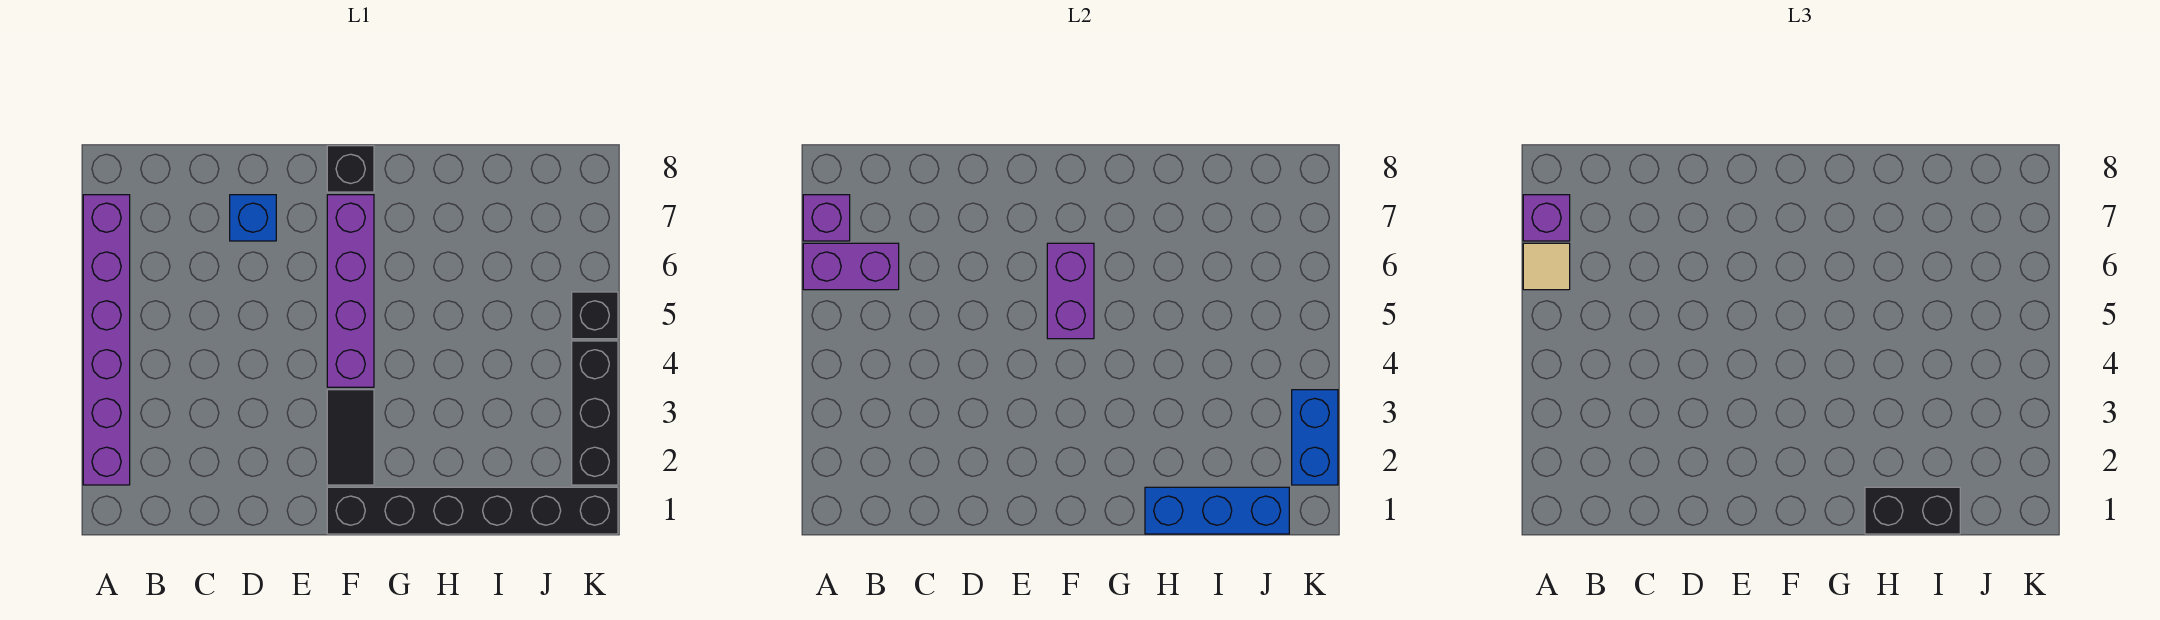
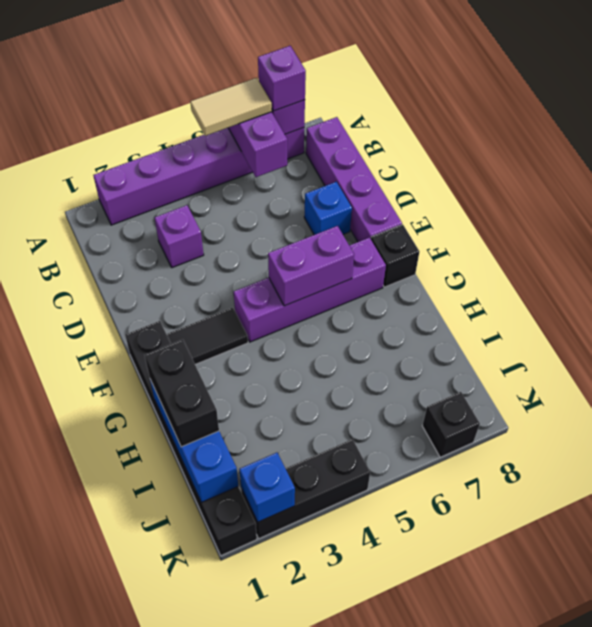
tan 1x1 tile [1523,243,1570,290] -> tan 1x2 tile [190,78,272,136]
none -> purple 1x4 brick [306,117,402,242]
none -> purple 1x1 brick [155,205,204,268]
blue 1x2 brick [1292,390,1338,485] -> blue 1x1 brick [239,453,295,522]
black 1x1 brick [572,292,618,339] -> black 1x1 brick moved to [422,392,480,457]

